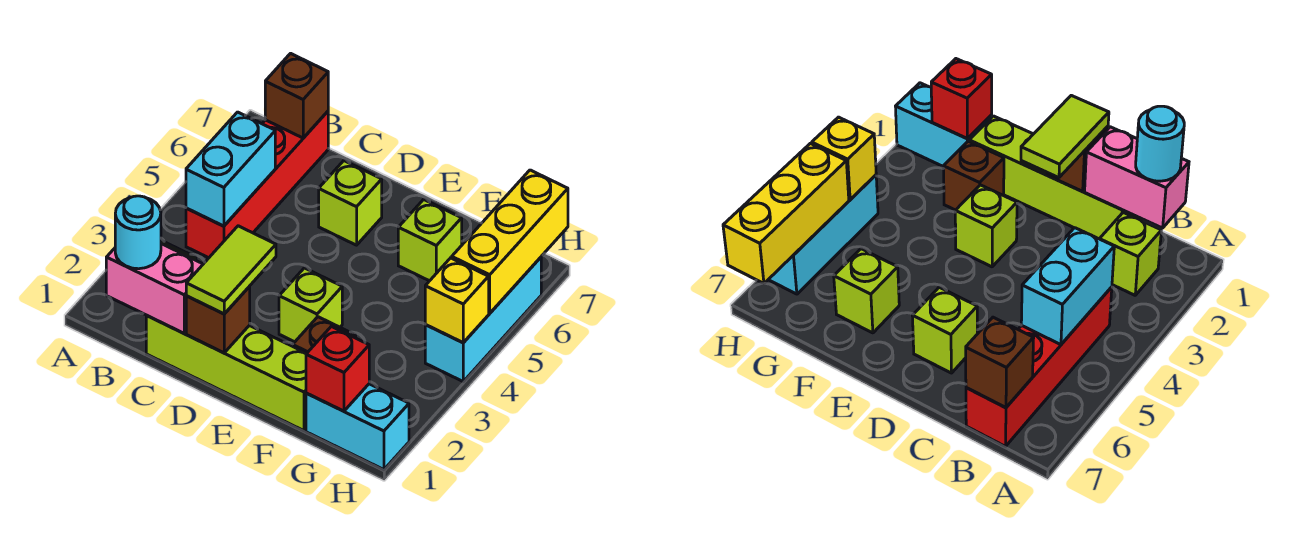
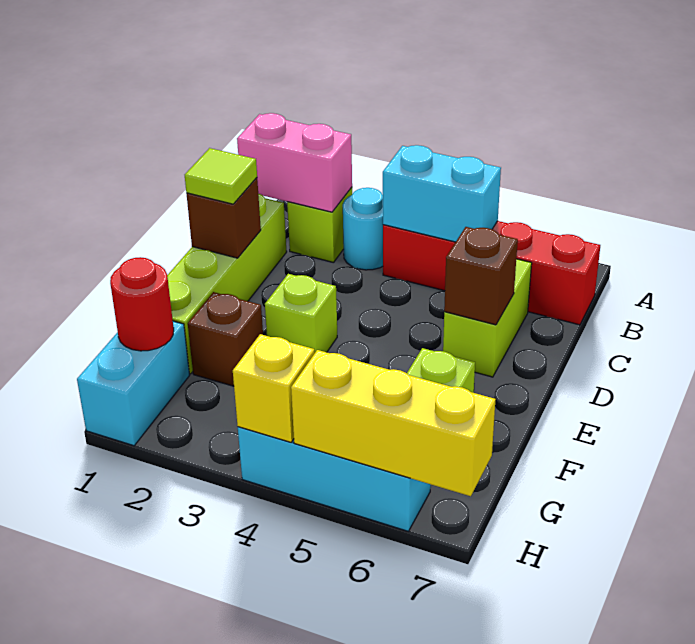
pink 1x2 brick [106,244,203,333] -> pink 1x2 brick turned to [237,113,352,212]
cyan 1x1 round brick [115,196,161,269] -> cyan 1x1 round brick moved to [343,188,383,270]
brown 1x1 brick [265,53,328,138] -> brown 1x1 brick moved to [444,227,518,325]
lime 1x2 tile [186,226,276,314] -> lime 1x1 tile [185,148,257,204]
lime 1x1 brick [319,161,382,245] -> lime 1x2 brick [443,259,532,377]
red 1x1 brick [306,326,369,411] -> red 1x1 round brick [110,257,174,351]

